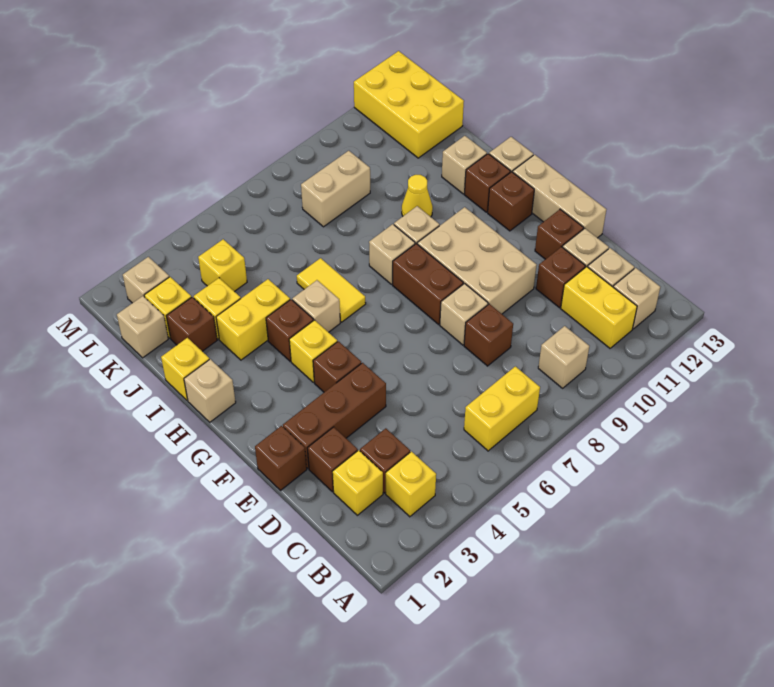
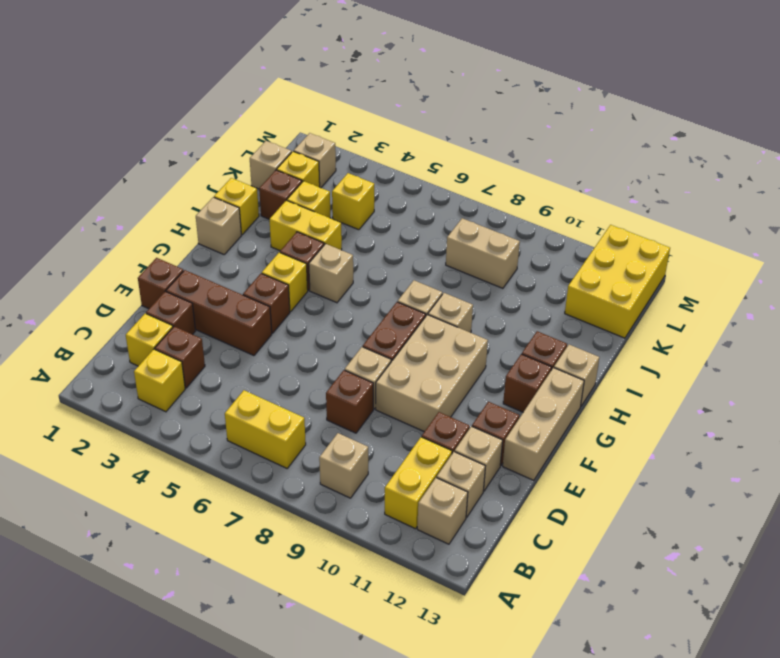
yellow 1x2 tile [297,258,366,322] -> none
yellow 1x1 cone [402,175,433,217] -> none
tan 1x1 brick [442,136,487,194] -> none

